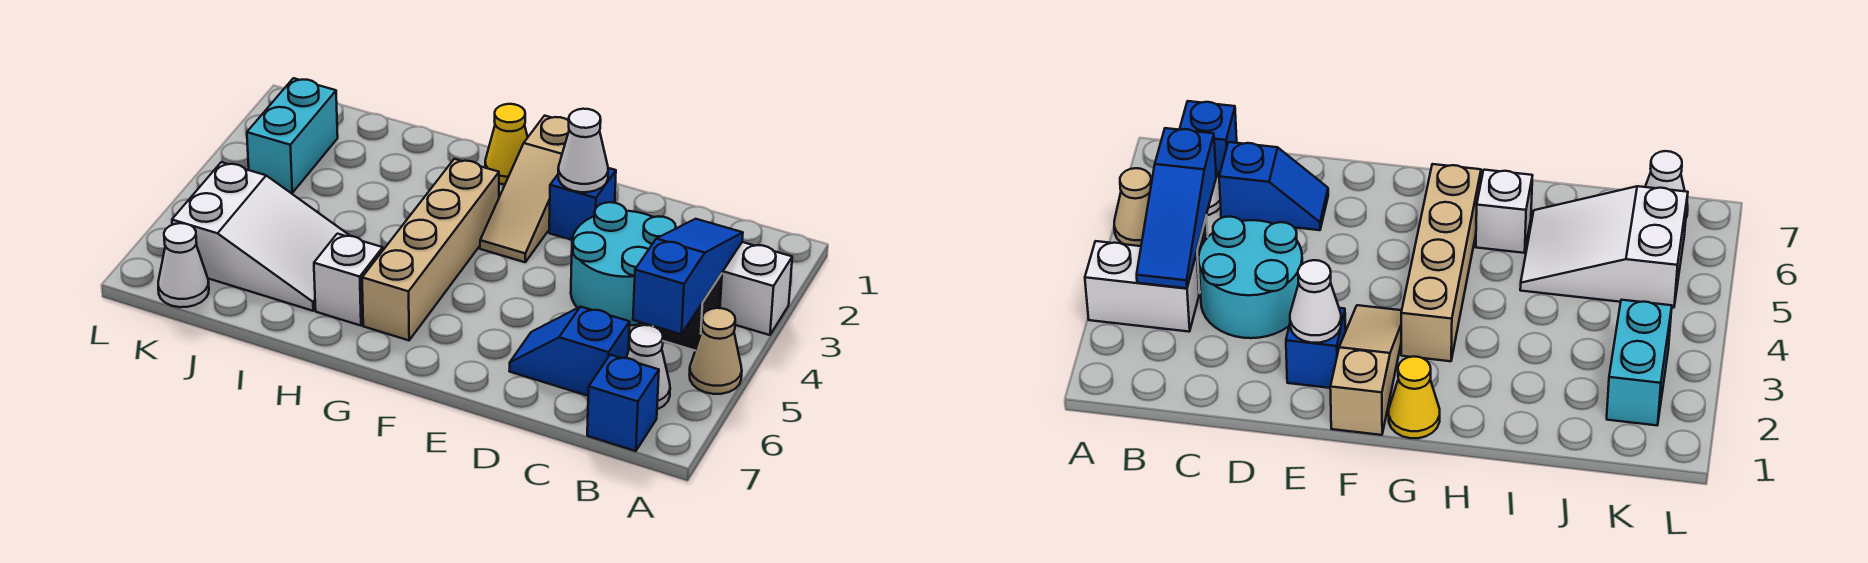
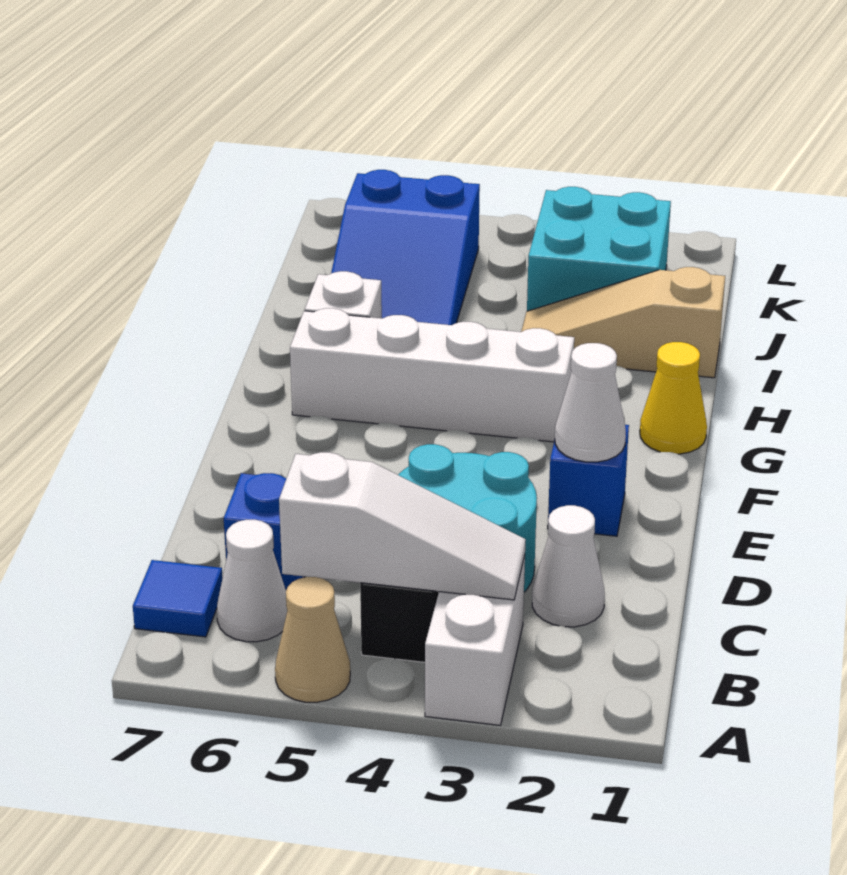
blue 1x3 slope [633,219,743,334] -> white 1x3 slope [279,452,526,600]
blue 1x1 brick [587,355,659,451] -> blue 1x1 tile [133,560,223,637]
tan 1x3 slope [480,116,569,262] -> tan 1x3 slope moved to [521,267,725,378]
tan 1x4 brick [362,159,499,340] -> white 1x4 brick [290,308,574,442]
white 2x3 slope [172,162,350,311] -> blue 2x3 slope [331,170,480,325]
cyan 1x2 brick [247,78,338,193] -> cyan 2x2 brick [527,187,671,311]
white 1x1 cone [158,223,209,307] -> white 1x1 cone moved to [532,505,605,627]

